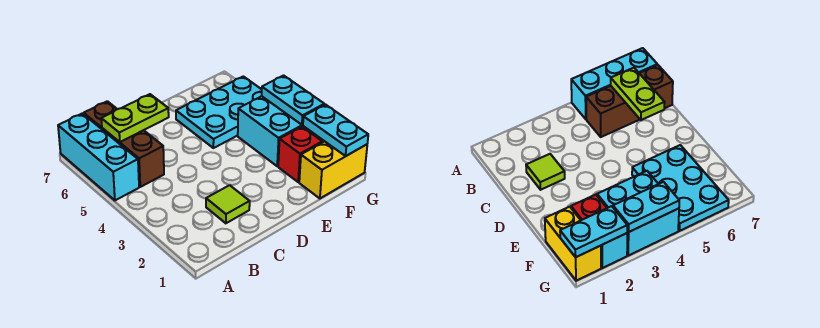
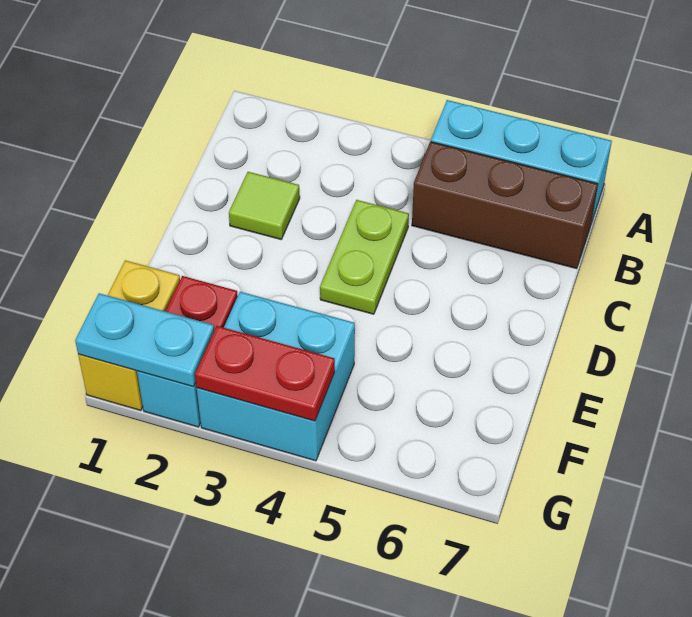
lime 1x2 plate [101,94,169,142] -> lime 1x2 plate moved to [320,200,409,314]
cyan 2x3 plate [176,76,262,148] -> none
cyan 1x2 plate [262,76,324,125] -> red 1x2 plate [195,326,335,421]

